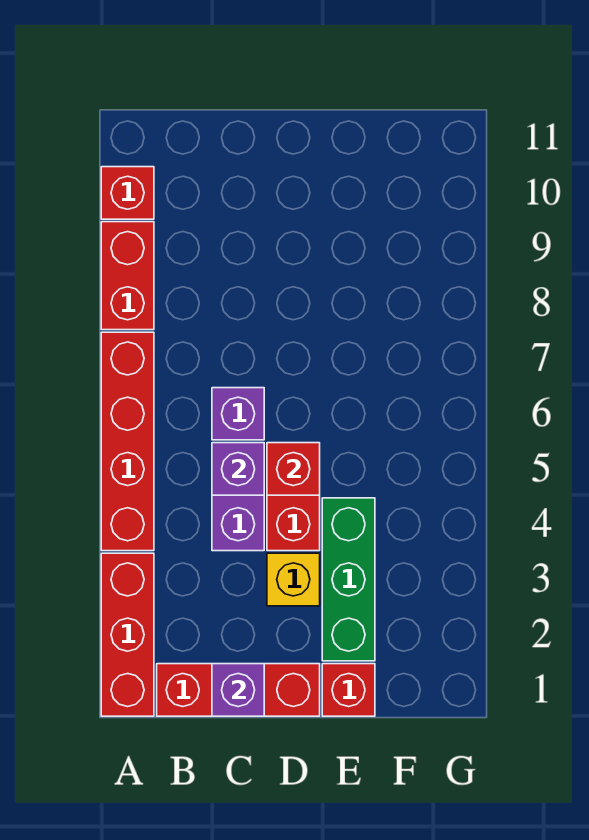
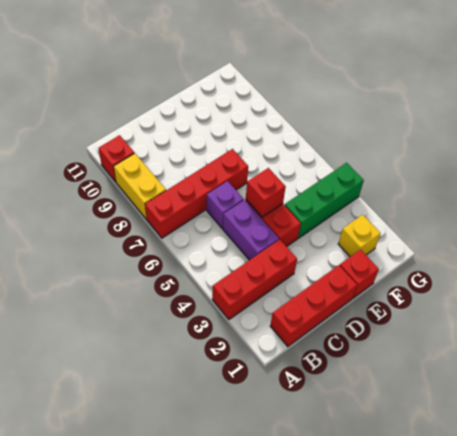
red 1x3 brick [101,553,154,716] -> red 1x3 brick turned to [212,240,297,319]
red 1x4 brick [101,332,154,551] -> red 1x4 brick turned to [145,149,248,238]
red 1x2 brick [101,222,154,330] -> yellow 1x2 brick [114,153,166,219]
purple 1x1 brick [212,664,264,716] -> none
purple 1x1 brick [212,443,264,495] -> none
yellow 1x1 brick [267,553,320,606] -> yellow 1x1 brick moved to [338,215,381,257]
green 1x3 brick [322,498,375,661] -> green 1x3 brick turned to [285,163,364,238]

